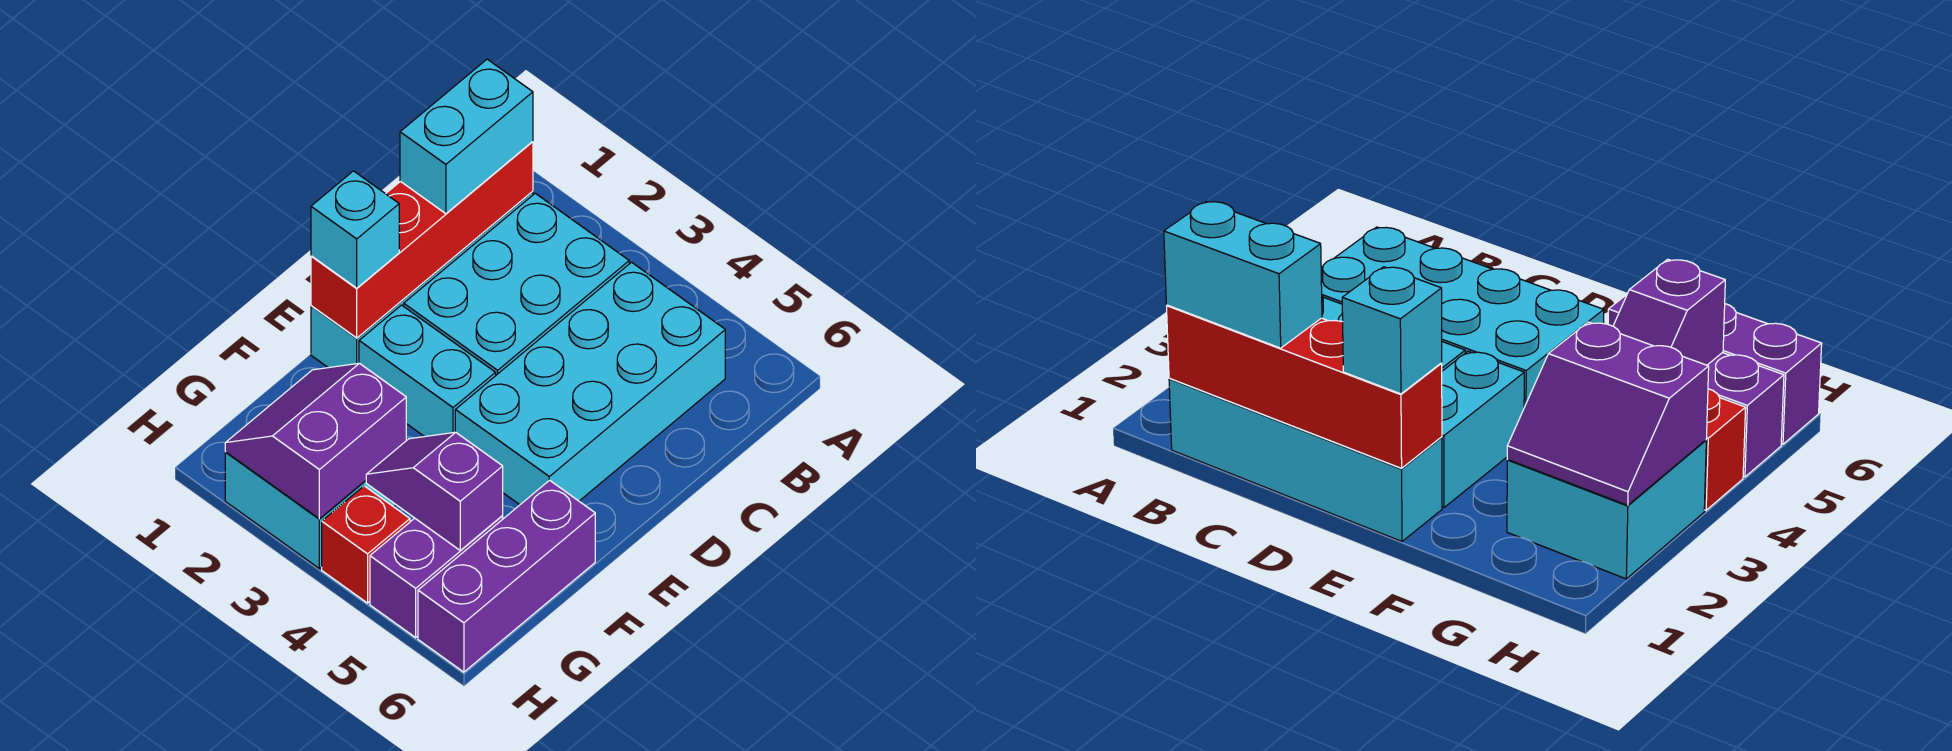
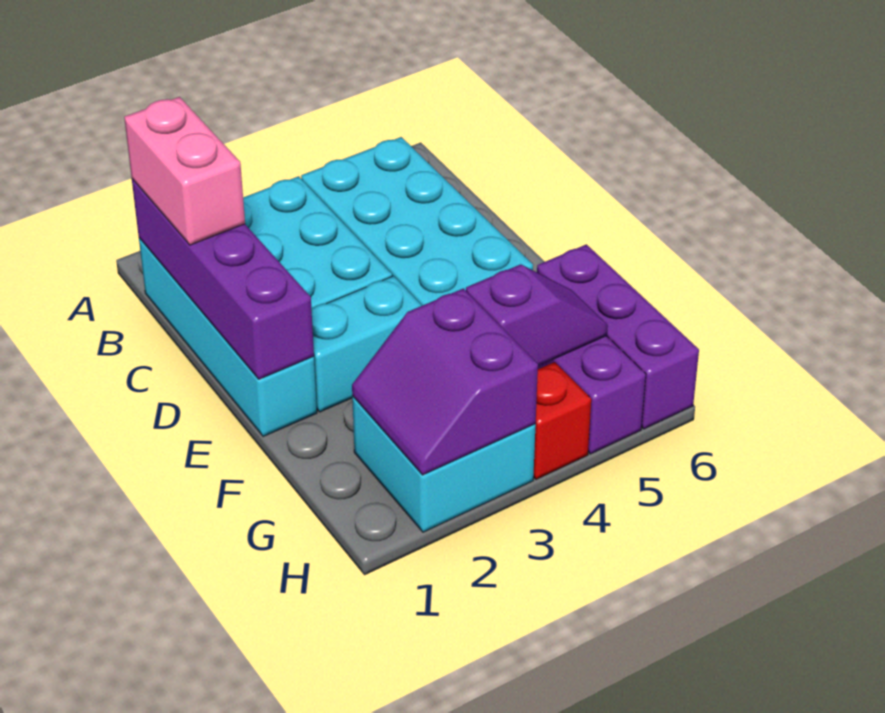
red 1x4 brick [311,142,533,338] -> purple 1x4 brick [132,179,314,379]
cyan 1x2 brick [400,59,533,214] -> pink 1x2 brick [124,97,245,245]
cyan 1x1 brick [311,171,399,288] -> none
purple 1x2 slope [366,432,503,551] -> purple 1x2 slope turned to [466,264,608,366]

